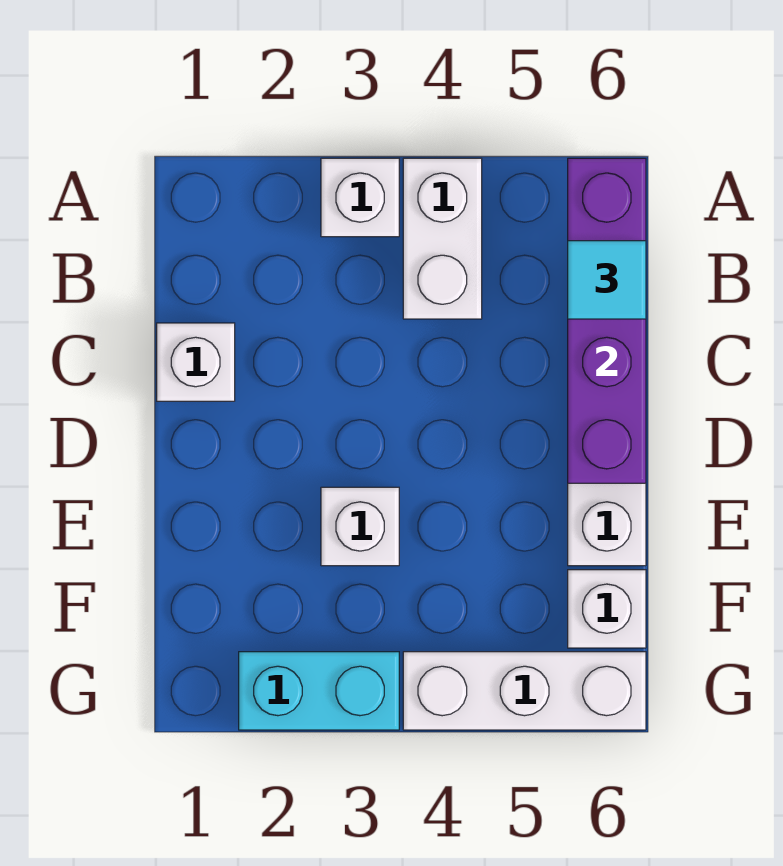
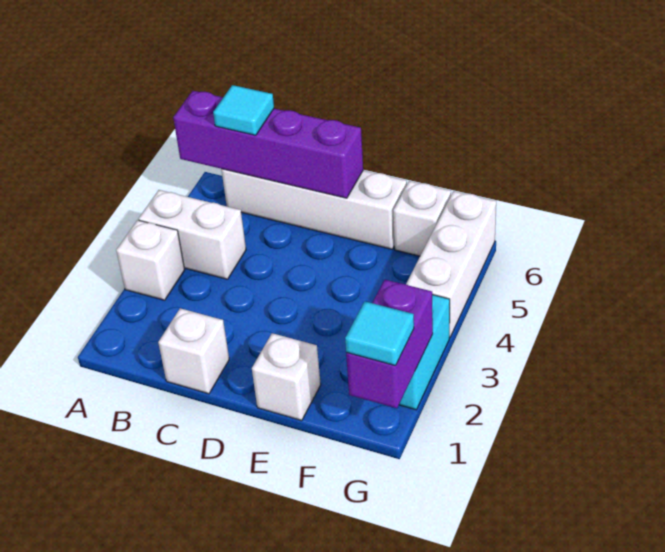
white 1x1 brick [321,487,399,566] -> white 1x1 brick moved to [252,333,321,421]
none -> purple 1x2 brick [346,280,433,408]
none -> cyan 1x1 tile [345,302,414,366]

